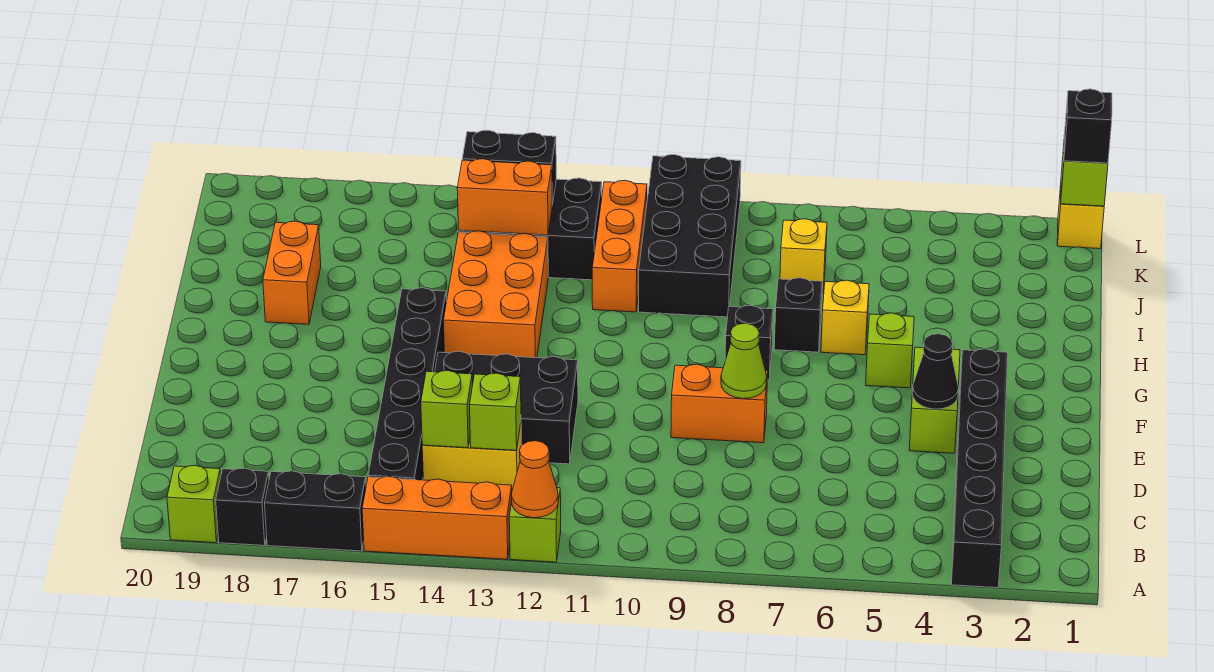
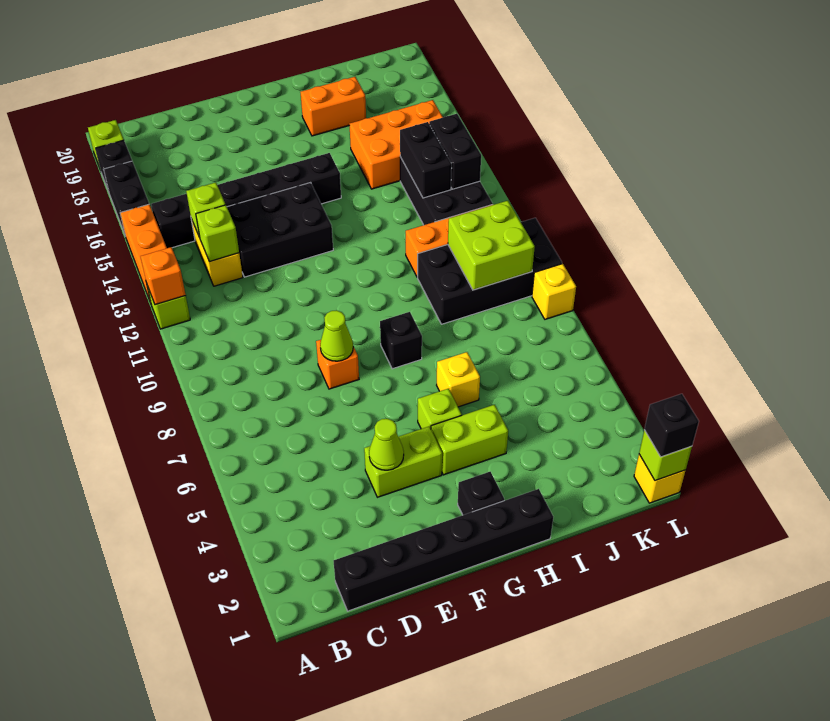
black 1x6 brick [951,349,1008,588] -> black 1x6 brick moved to [334,489,553,611]
orange 1x1 cone [512,441,558,518] -> orange 1x1 brick [140,247,186,305]
black 2x3 brick [435,351,578,464] -> black 2x3 brick turned to [227,183,333,277]
black 1x1 cone [912,334,959,409] -> lime 1x1 cone [369,419,404,470]
orange 1x2 brick [671,364,768,443] -> orange 1x1 brick [316,340,359,389]
none -> lime 1x2 brick [431,405,508,475]
orange 2x3 brick [443,231,548,358] -> orange 2x3 brick moved to [349,100,443,189]
black 1x1 brick [774,278,823,352] -> black 1x1 brick moved to [458,472,504,515]
yellow 1x1 brick [780,219,827,292] -> yellow 1x1 brick moved to [532,264,576,319]
none -> lime 2x2 brick [448,201,535,290]
orange 1x2 brick [457,159,552,235] -> black 1x2 brick [400,122,452,198]

